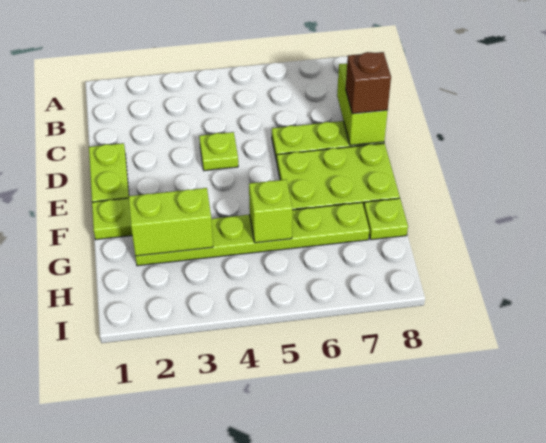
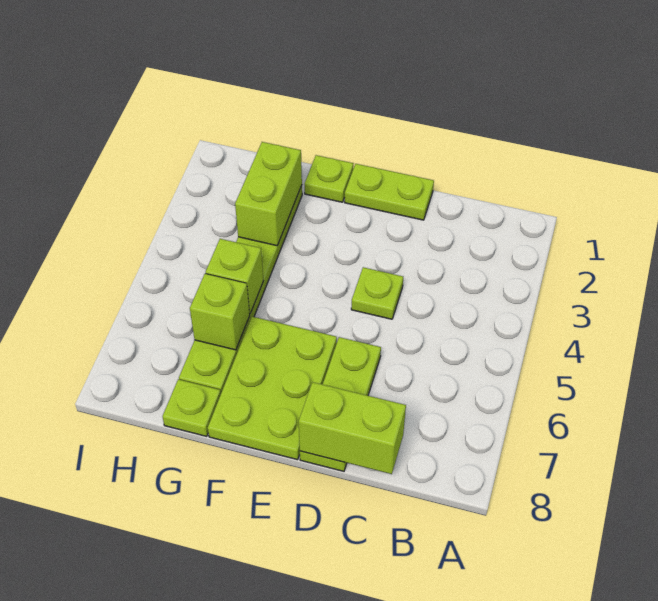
brown 1x1 brick [346,52,391,114] -> none
none -> lime 1x1 brick [190,274,250,350]

